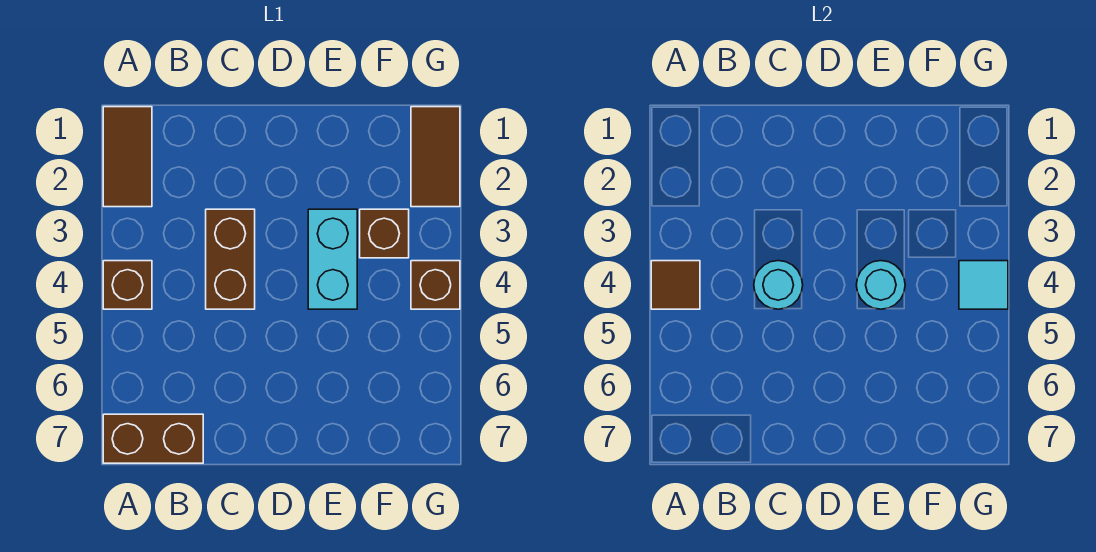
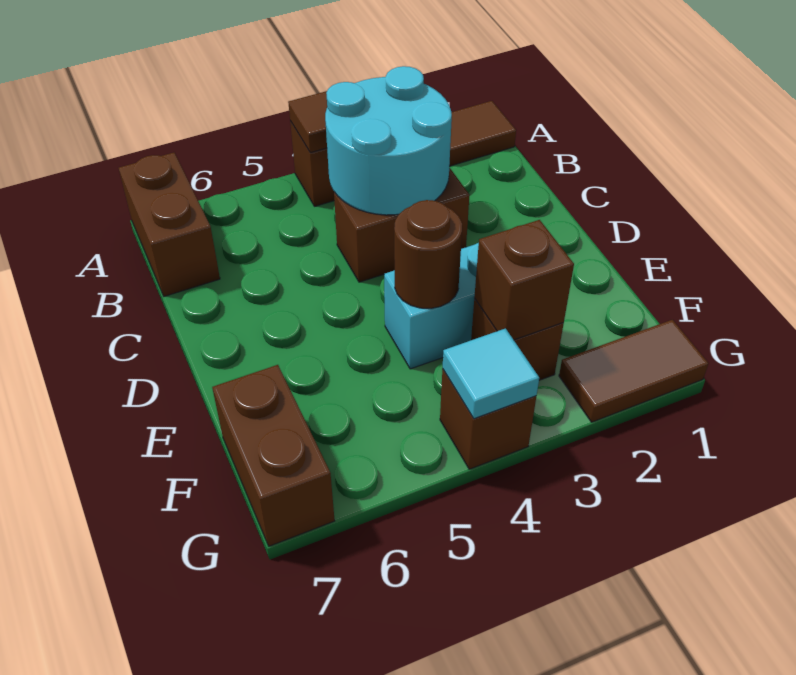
cyan 1x1 round brick [754,261,803,309] -> cyan 2x2 round brick [325,66,452,215]
cyan 1x1 round brick [856,261,905,309] -> brown 1x1 round brick [394,200,462,308]
none -> brown 1x1 brick [474,220,574,340]
none -> brown 1x2 brick [212,365,335,546]

